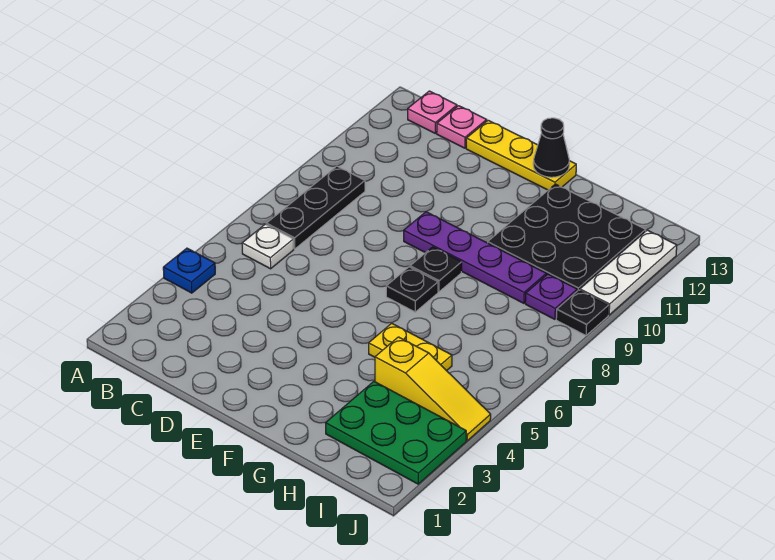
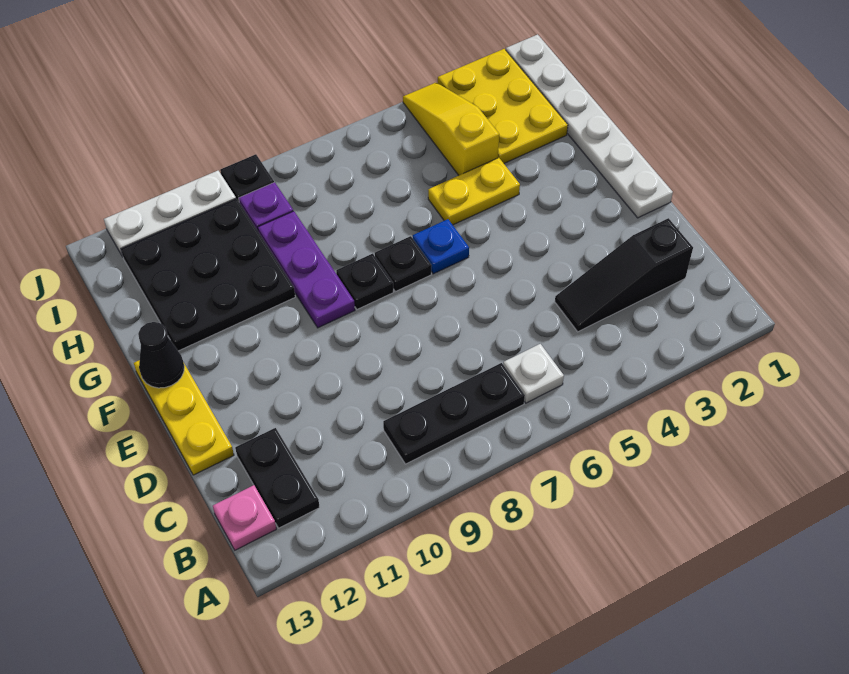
blue 1x1 plate [163,248,215,293] -> blue 1x1 plate moved to [413,219,469,274]
none -> black 1x2 plate [235,428,320,528]
none -> black 1x3 slope [555,218,693,332]
pink 1x1 plate [437,106,487,148] -> none
none -> white 1x6 plate [506,34,673,218]
purple 1x4 plate [404,212,546,303] -> purple 1x3 plate [258,211,355,328]
yellow 1x2 plate [369,323,452,371] -> yellow 1x2 plate turned to [428,158,520,225]
green 2x3 plate [326,381,466,484] -> yellow 2x3 plate [438,49,568,163]

